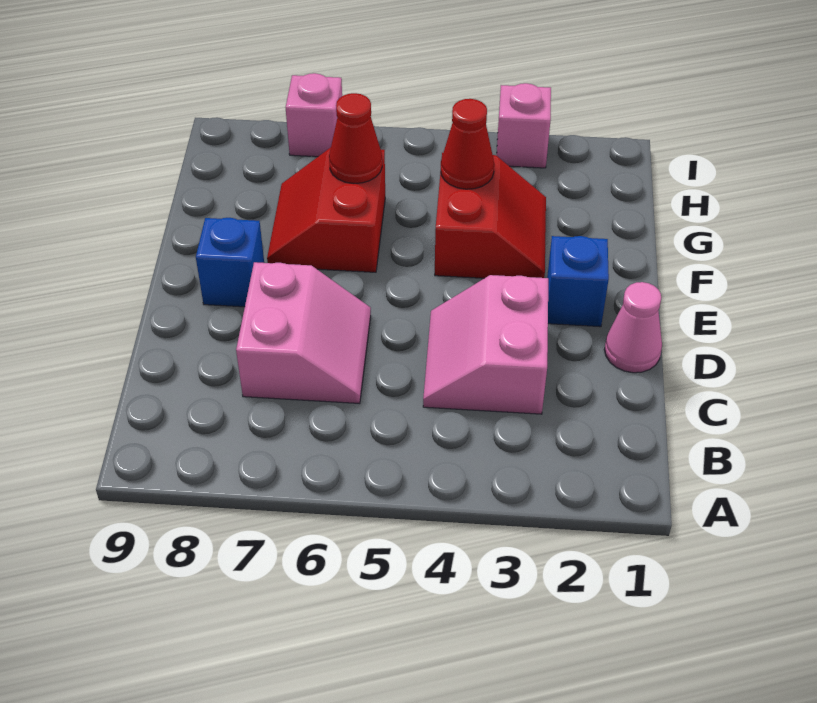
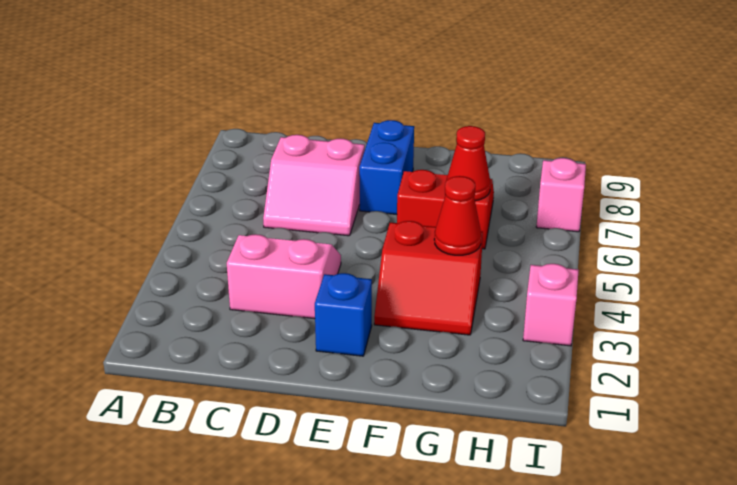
pink 1x1 cone [604,282,662,373] -> none
blue 1x1 brick [196,218,264,307] -> blue 1x2 brick [359,120,414,214]

